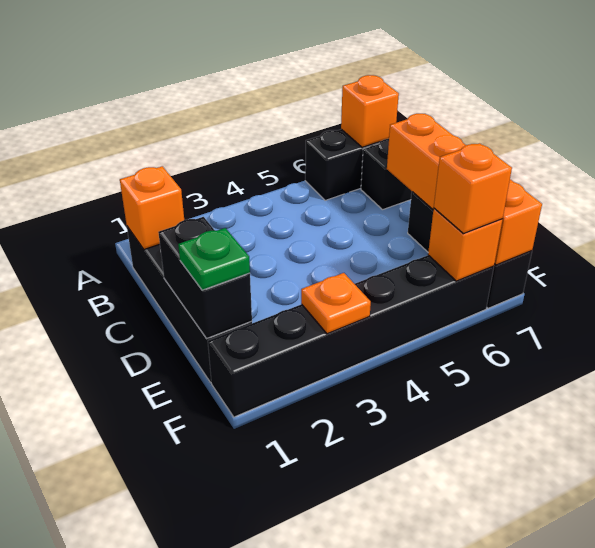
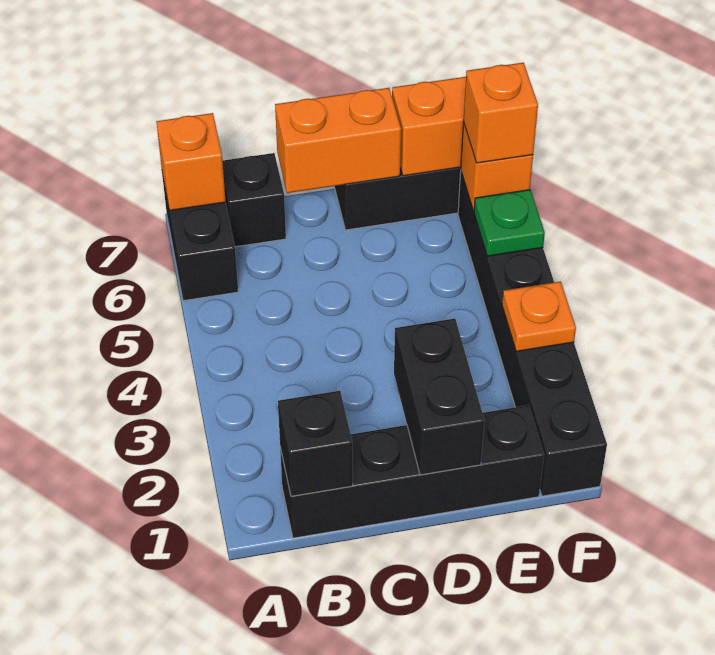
orange 1x1 brick [120,166,184,249] -> black 1x1 brick [278,391,353,496]
black 1x2 brick [158,217,252,339] -> black 1x2 brick turned to [394,319,485,475]
green 1x1 plate [178,228,250,290] -> green 1x1 plate moved to [474,190,545,256]

